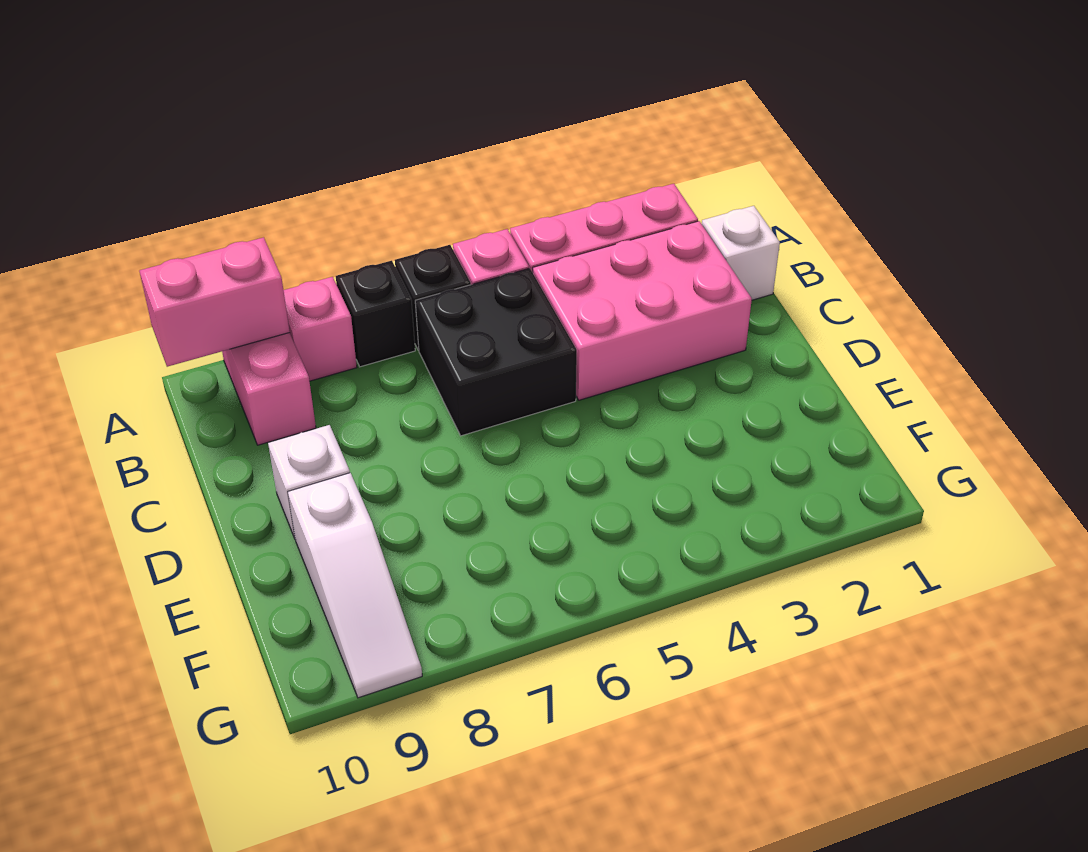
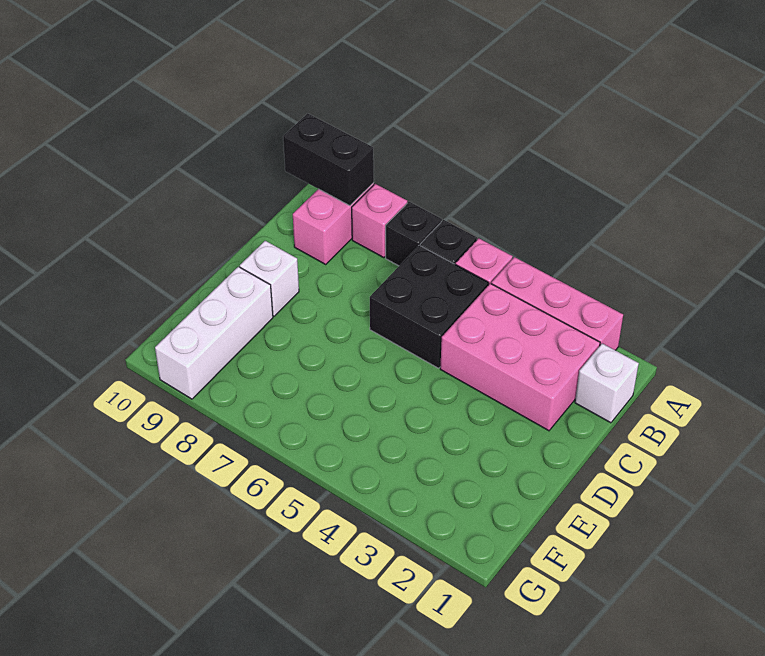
pink 1x2 brick [140,237,290,367] -> black 1x2 brick [283,113,374,206]
white 1x3 slope [288,473,422,698] -> white 1x3 brick [155,267,273,399]

